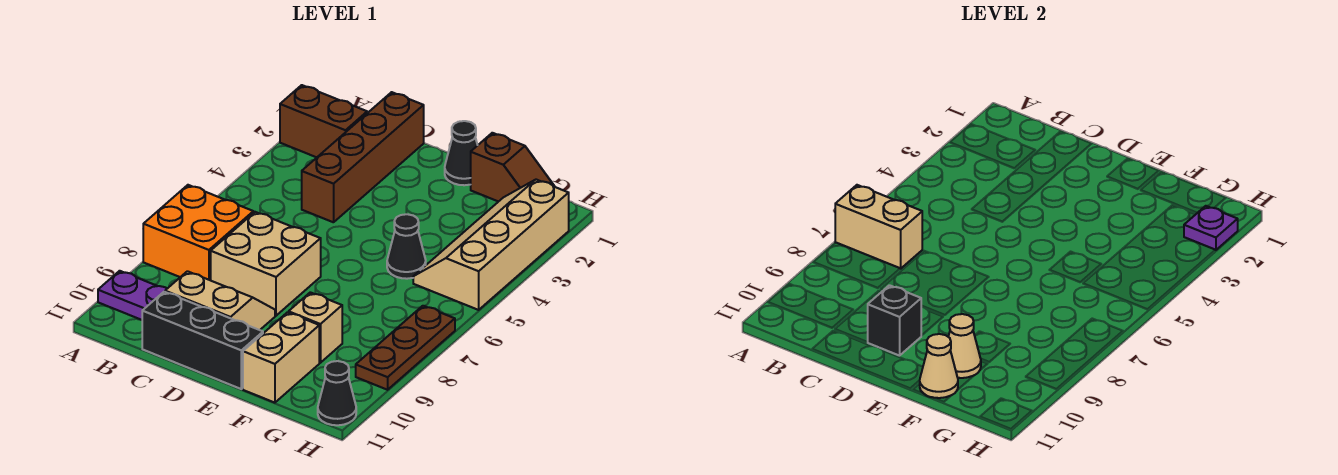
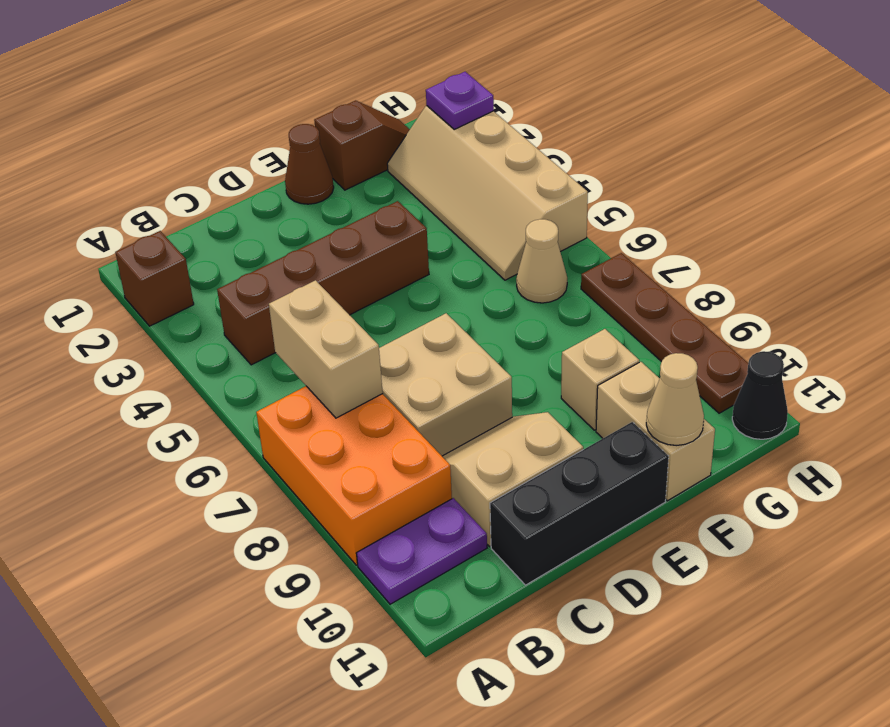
brown 1x2 brick [280,85,367,157] -> brown 1x1 brick [115,231,194,326]
orange 2x2 brick [143,185,253,280] -> orange 2x3 brick [256,386,452,565]
tan 1x2 brick [835,185,922,269] -> tan 1x2 brick turned to [269,280,383,418]
brown 1x4 brick [302,92,424,222] -> brown 1x4 brick turned to [217,201,429,365]
black 1x1 brick [868,285,921,356] -> none
black 1x1 cone [445,121,478,185] -> brown 1x1 cone [285,124,334,204]
black 1x1 cone [387,214,426,279] -> none
tan 1x1 cone [948,314,981,378] -> tan 1x1 cone moved to [516,219,567,303]
brown 1x3 plate [356,306,455,390] -> brown 1x4 plate [581,253,748,413]

